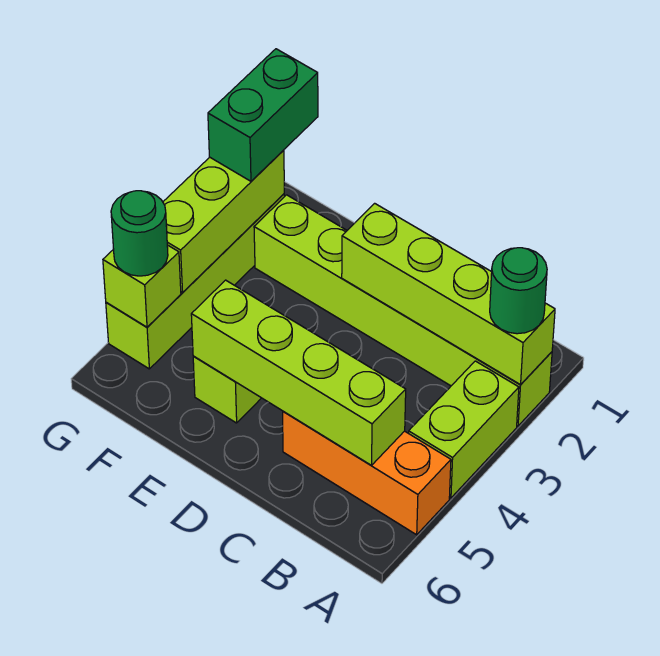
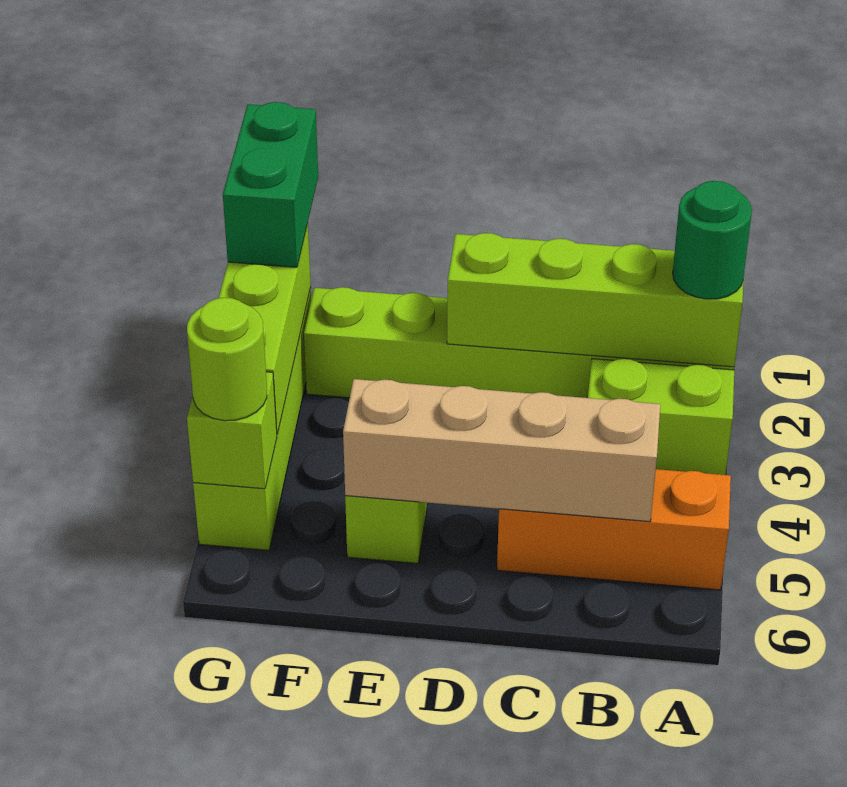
lime 1x2 brick [409,361,519,498] -> lime 1x2 brick turned to [588,359,734,475]
lime 1x4 brick [191,280,406,465] -> tan 1x4 brick [343,379,660,522]
green 1x1 round brick [111,191,168,276] -> lime 1x1 round brick [187,298,267,421]

